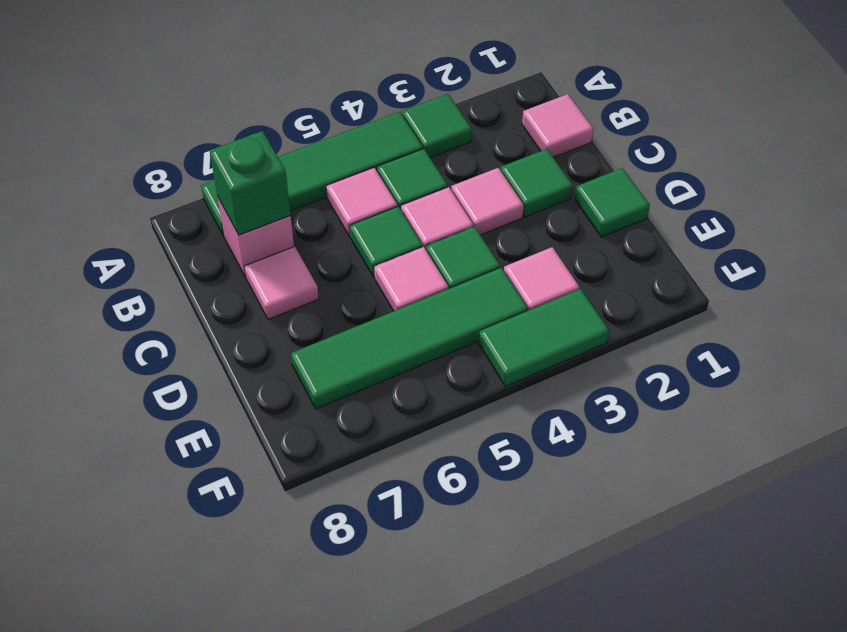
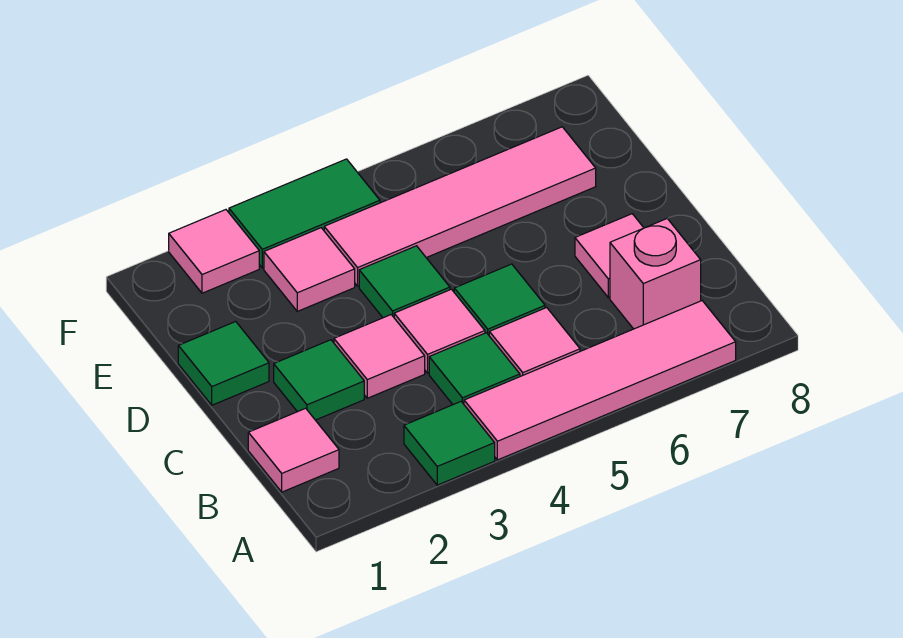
green 1x4 tile [201,112,423,236] -> pink 1x4 tile [464,301,736,460]
green 1x1 brick [210,131,291,235] -> none
pink 1x1 tile [374,247,448,311] -> pink 1x1 tile moved to [169,210,259,293]
green 1x4 tile [291,268,528,409] -> pink 1x4 tile [324,127,596,286]

